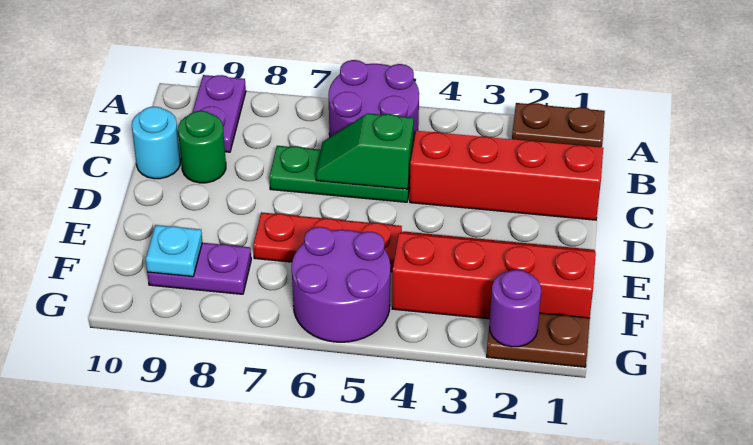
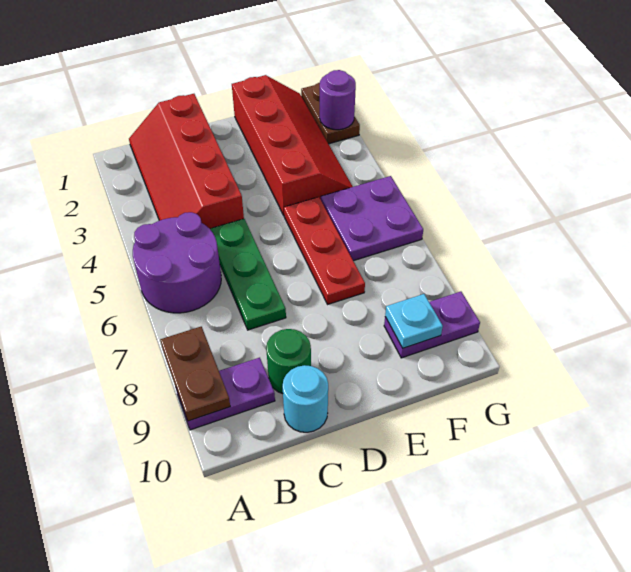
brown 1x2 plate [512,103,605,147] -> brown 1x2 plate moved to [160,327,230,421]
green 1x2 slope [316,113,414,189] -> none
red 2x4 slope [392,232,596,319] -> red 2x4 slope turned to [232,75,353,215]
purple 2x2 round brick [292,227,390,342] -> purple 2x2 plate [321,176,423,261]
purple 1x2 plate [147,243,251,294] -> purple 1x2 plate turned to [384,292,480,358]

